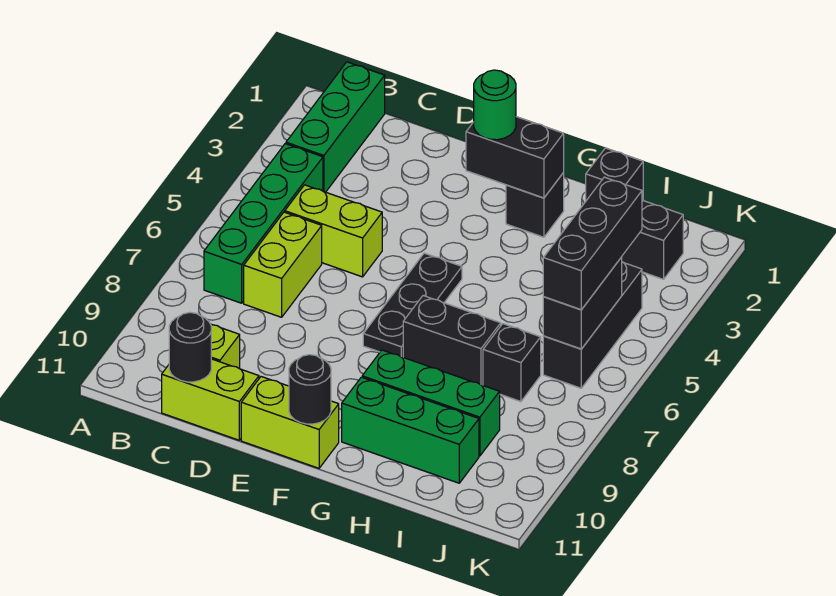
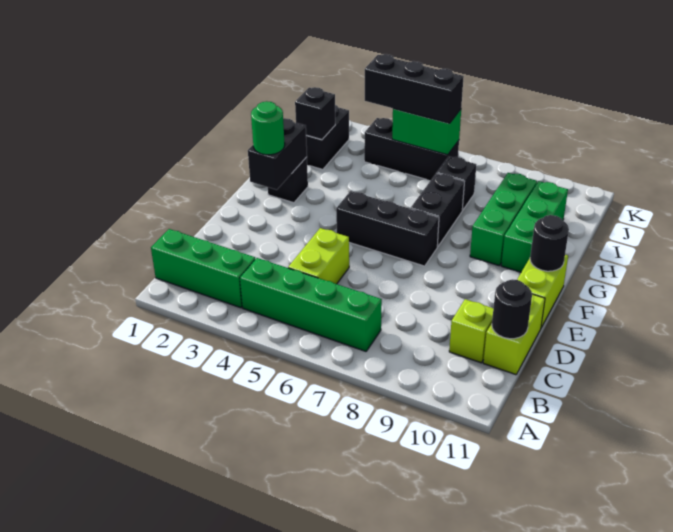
lime 1x2 brick [244,212,322,317] -> none
black 1x3 plate [363,253,462,357] -> black 1x3 brick [336,191,439,266]
black 1x2 brick [543,257,622,349] -> green 1x2 brick [392,109,461,155]

